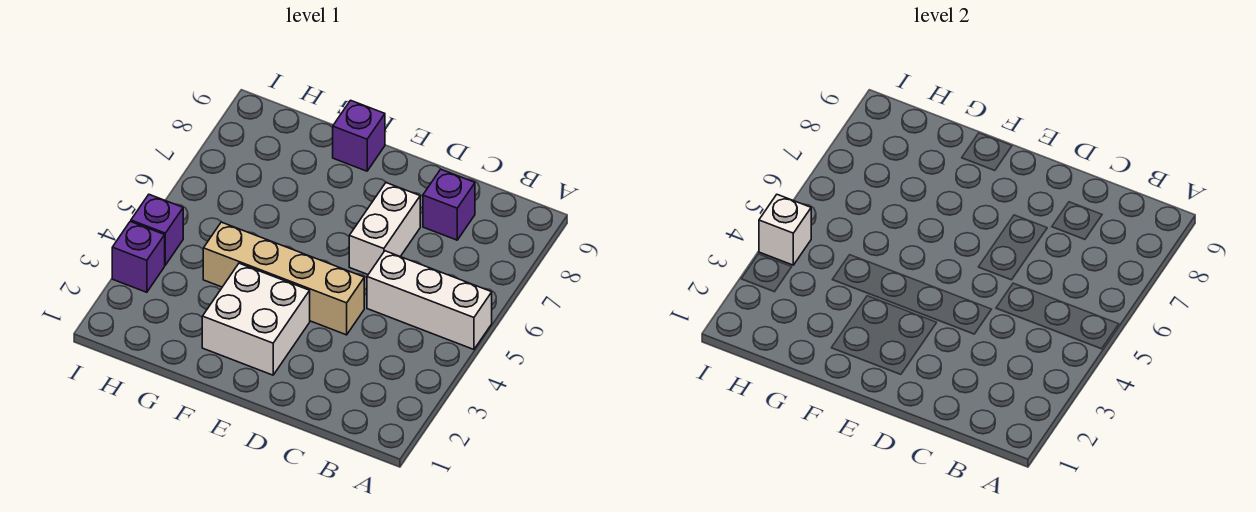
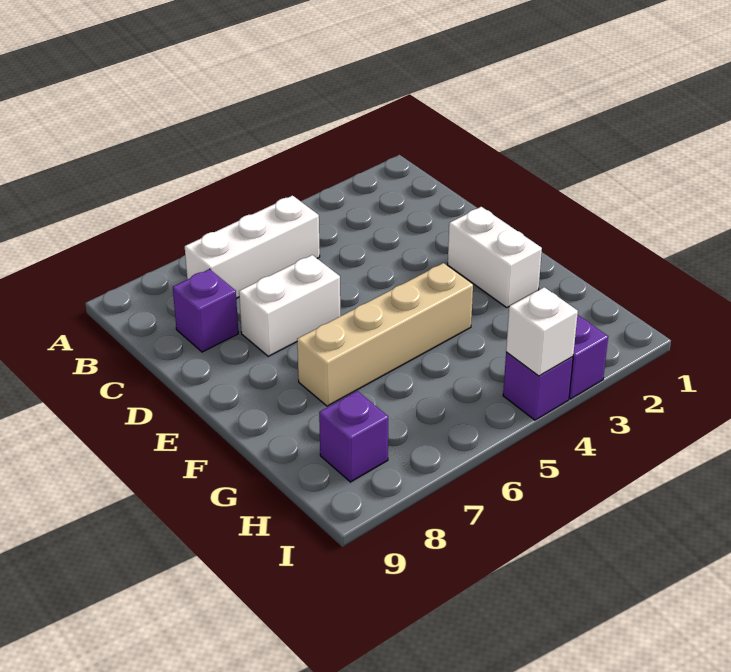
white 1x3 brick [367,251,492,349] -> white 1x3 brick turned to [185,196,320,298]
tan 1x4 brick [203,222,364,335] -> tan 1x4 brick turned to [297,263,473,406]
white 2x2 brick [202,263,310,375] -> white 1x2 brick [448,207,542,307]
purple 1x1 brick [333,100,385,171] -> purple 1x1 brick moved to [319,391,388,482]

